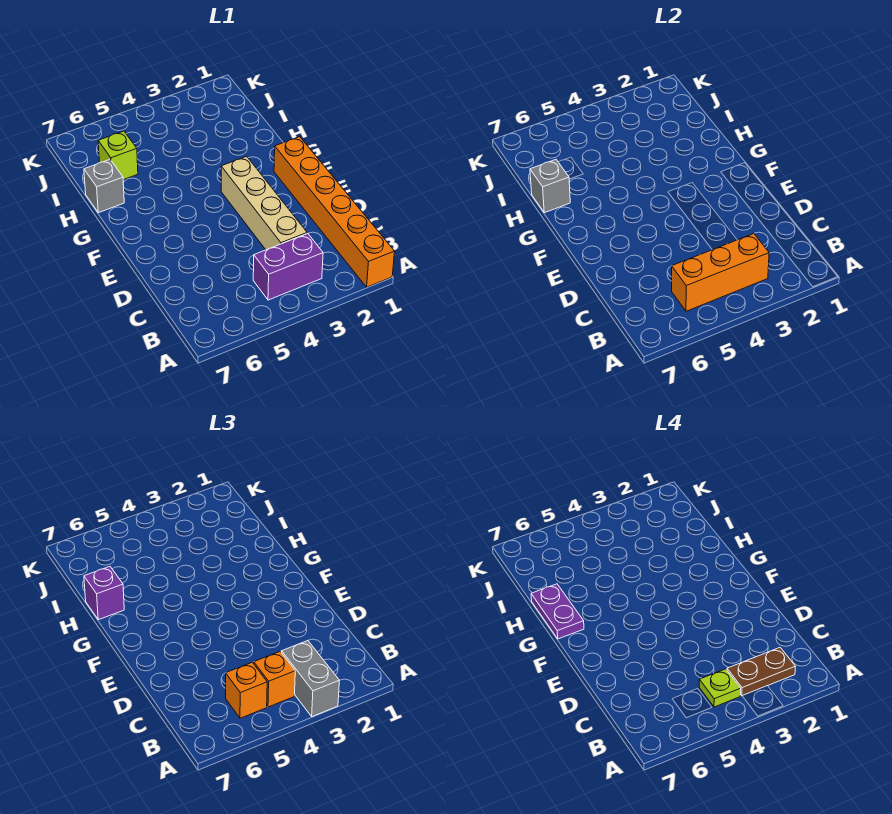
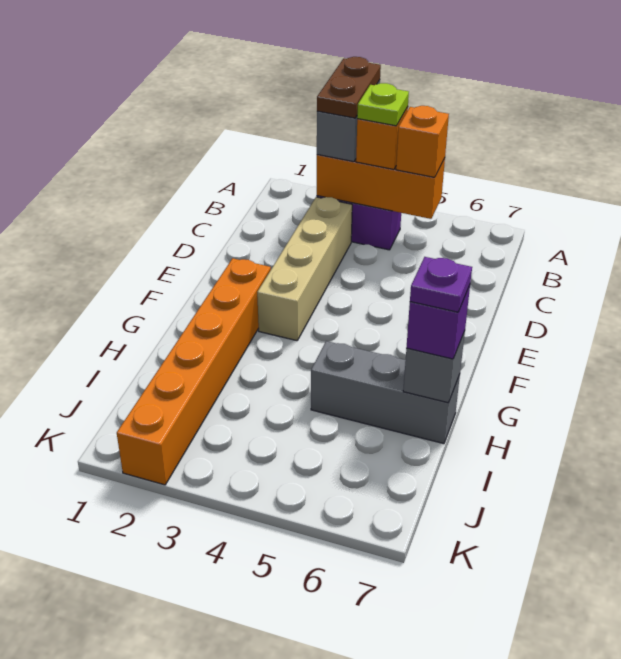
orange 1x6 brick [274,137,395,287] -> orange 1x6 brick moved to [117,258,271,485]
brown 1x2 plate [727,648,796,696] -> brown 1x2 plate turned to [317,57,381,118]
purple 1x2 plate [531,584,584,639] -> purple 1x1 plate [410,257,472,312]
grey 1x1 brick [84,160,124,213] -> grey 1x3 brick [311,341,460,444]
lime 1x1 brick [98,131,138,180] -> none

